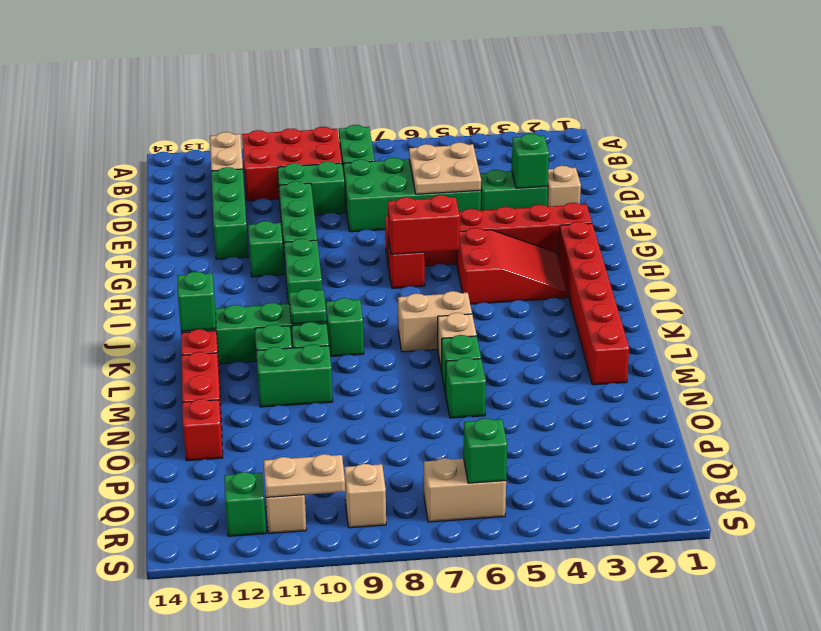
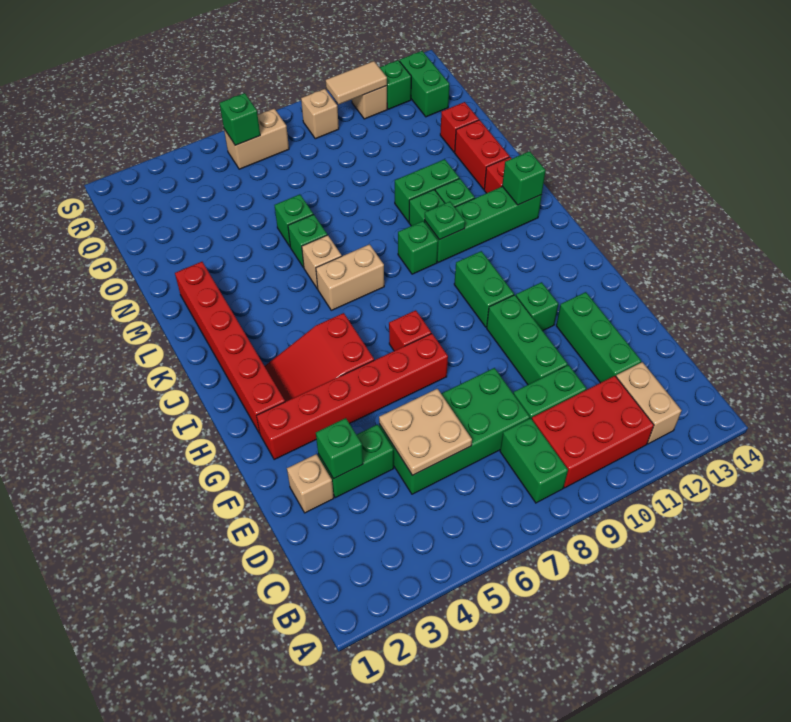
red 1x2 brick [388,195,460,254] -> none
none -> green 1x2 brick [400,51,449,117]
tan 1x2 plate [264,454,345,497] -> tan 1x2 tile [326,61,387,104]

